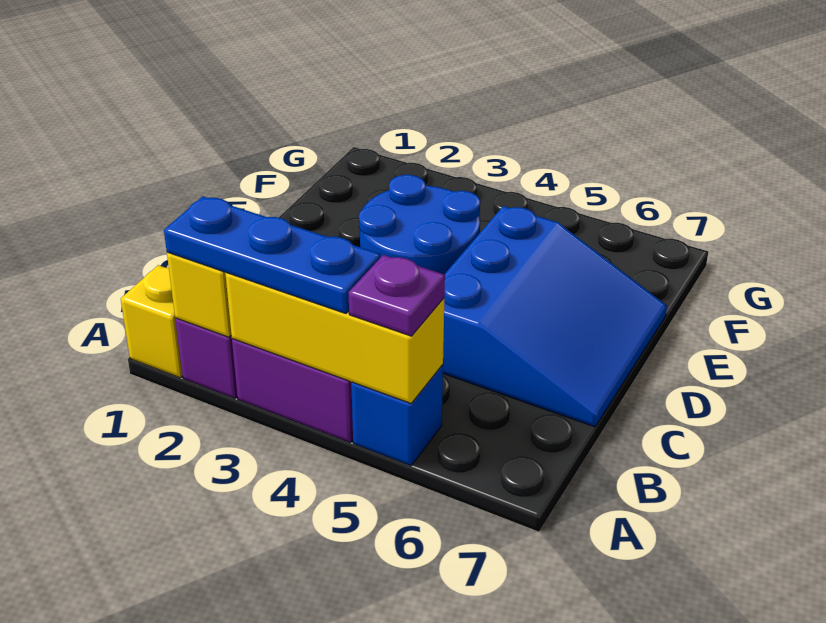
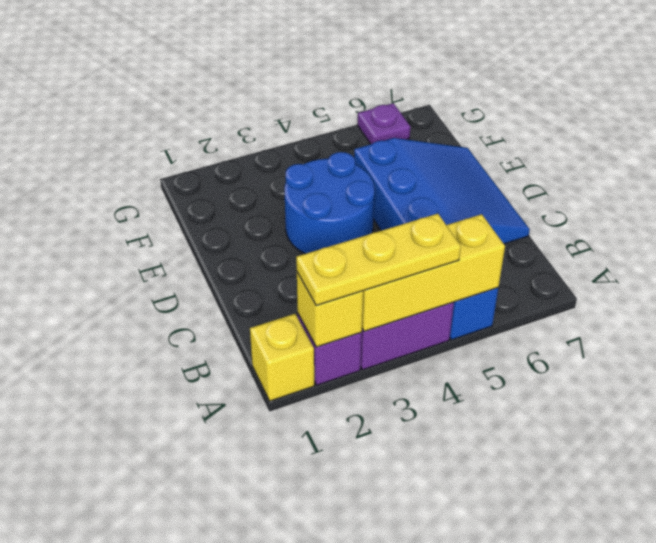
blue 1x3 plate [164,196,380,314] -> yellow 1x3 plate [296,214,461,306]
purple 1x1 plate [348,255,445,336] -> purple 1x1 plate moved to [358,103,410,144]

